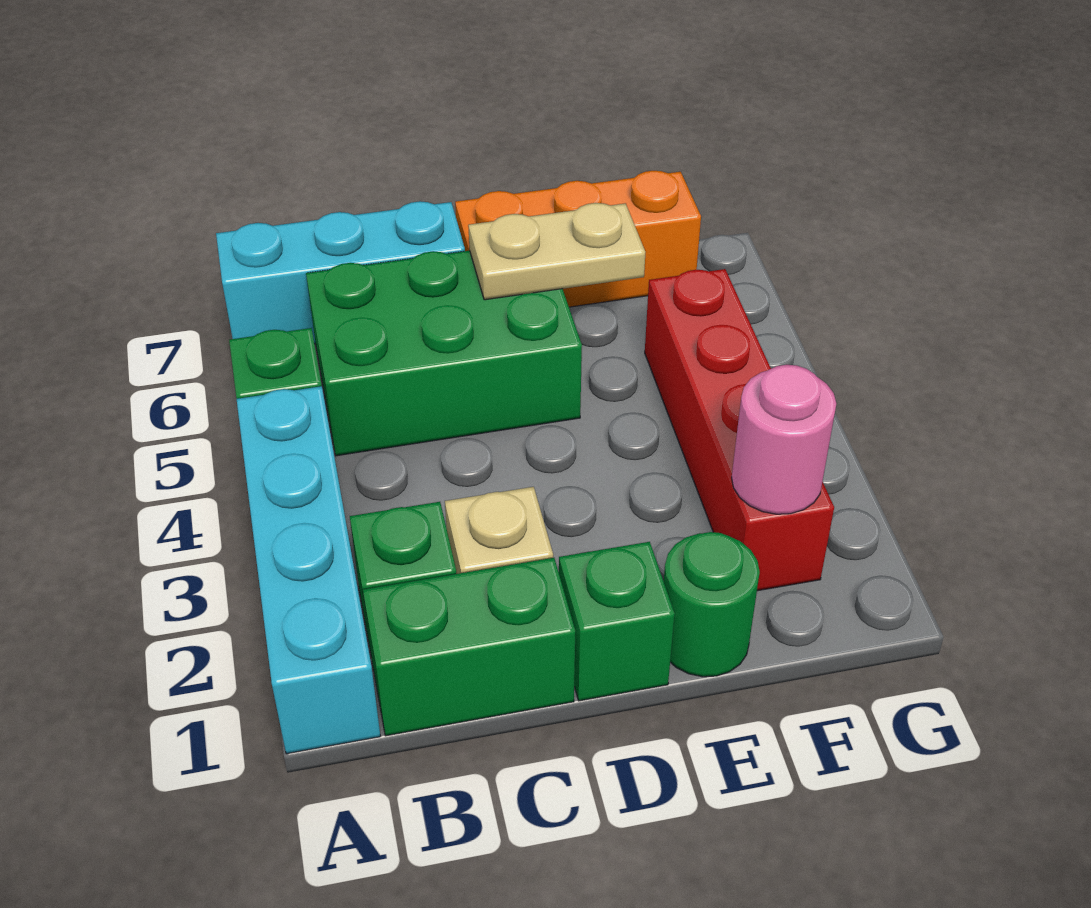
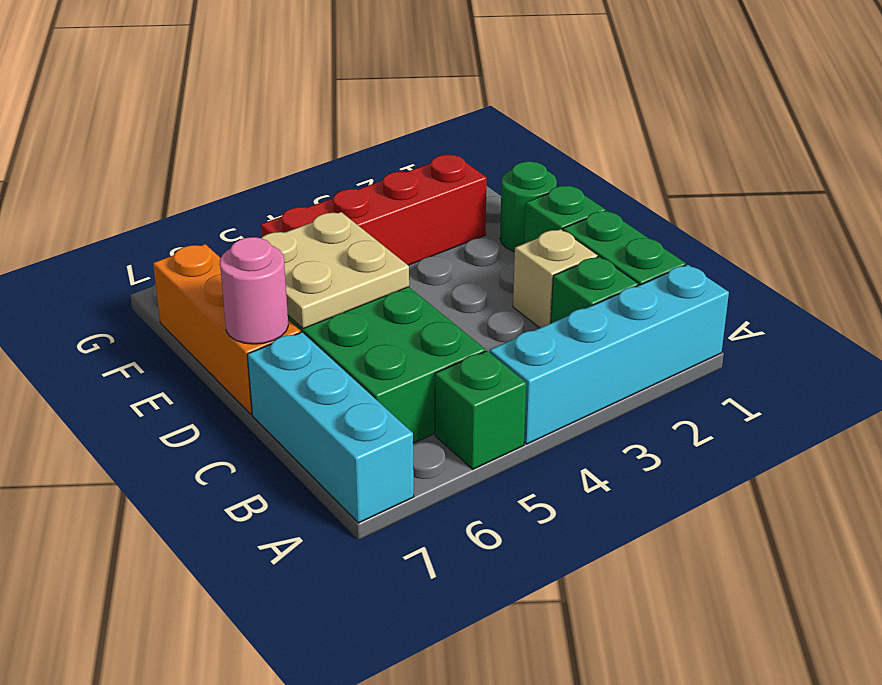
tan 1x2 plate [468,203,645,300] -> tan 2x2 plate [262,212,409,329]
pink 1x1 round brick [732,365,836,514] -> pink 1x1 round brick moved to [220,237,288,344]

